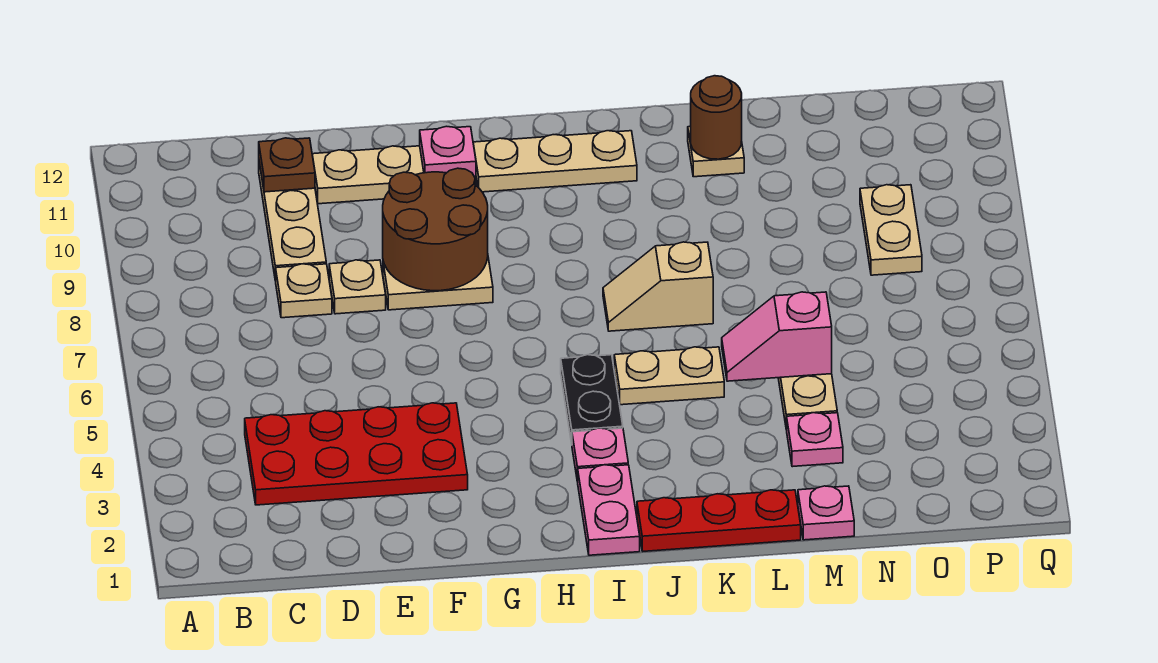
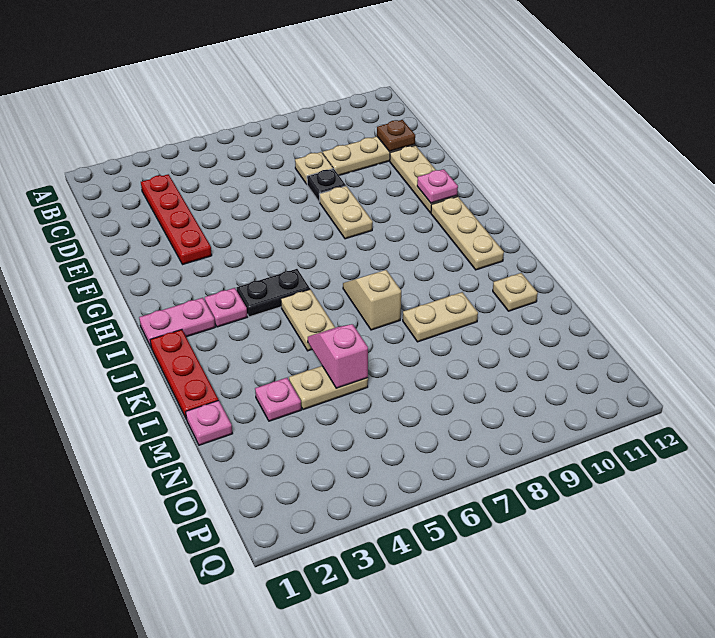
red 2x4 plate [245,403,468,505] -> red 1x4 plate [141,174,212,264]
tan 1x1 plate [329,260,386,314] -> black 1x1 plate [307,169,346,202]
brown 2x2 round brick [383,168,488,291] -> none
brown 1x1 round brick [691,76,742,159] -> none
tan 1x2 plate [860,185,922,275] -> tan 1x2 plate moved to [403,292,478,342]

